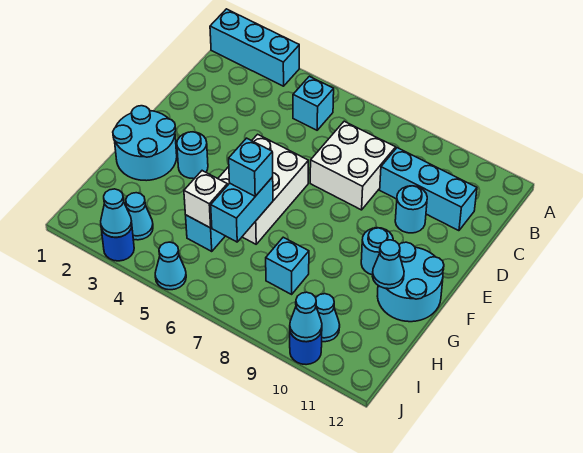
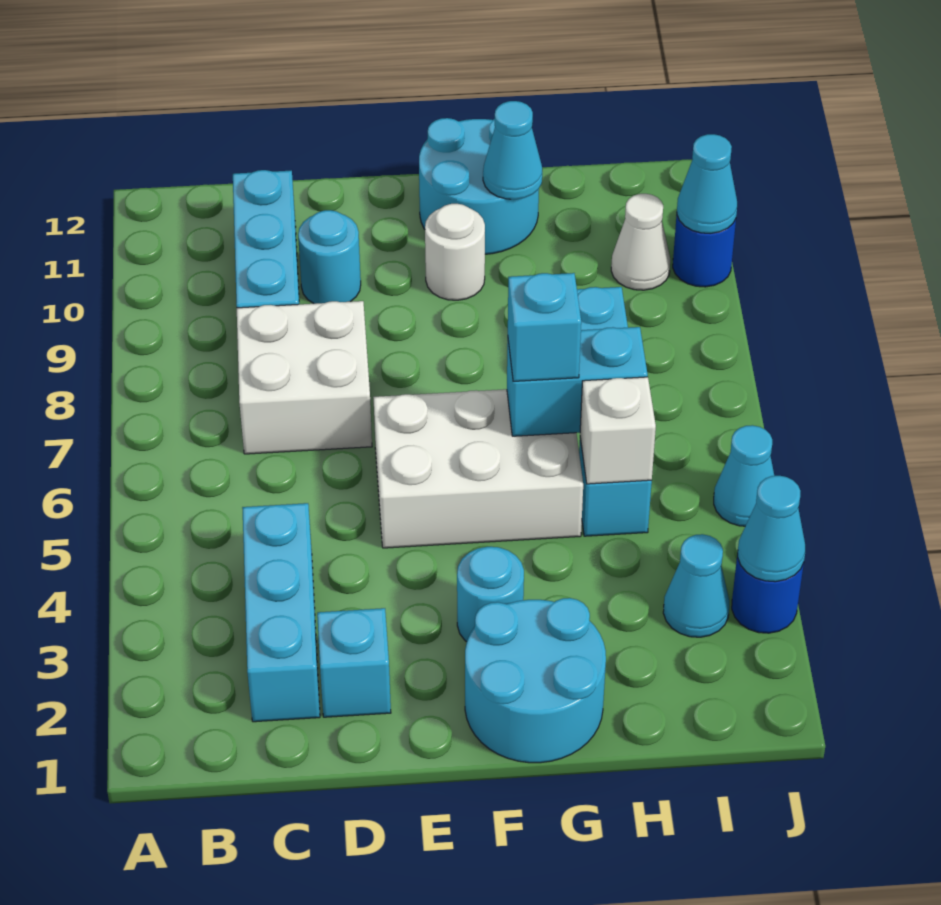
cyan 1x3 brick [210,9,299,86] -> cyan 1x3 brick moved to [242,503,320,722]
cyan 1x1 brick [293,76,334,130] -> cyan 1x1 brick moved to [317,608,391,717]
cyan 1x1 round brick [361,228,393,275] -> white 1x1 round brick [425,204,485,300]
cyan 1x1 cone [316,294,340,342] -> white 1x1 cone [611,194,670,290]

